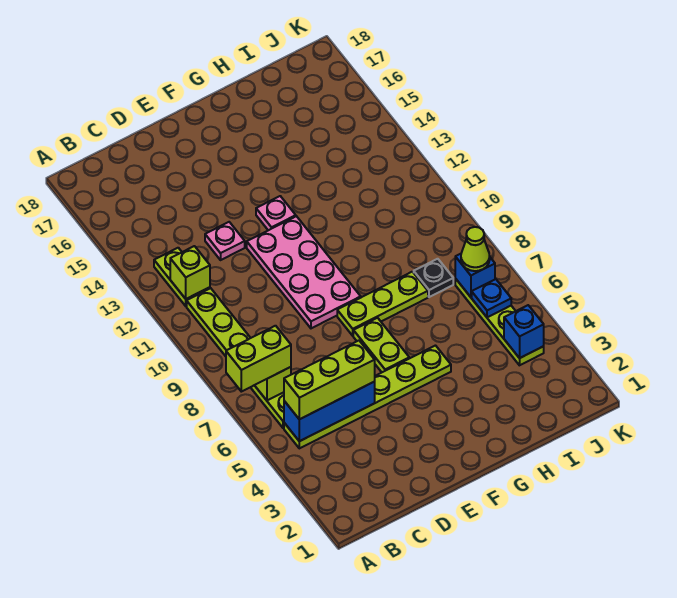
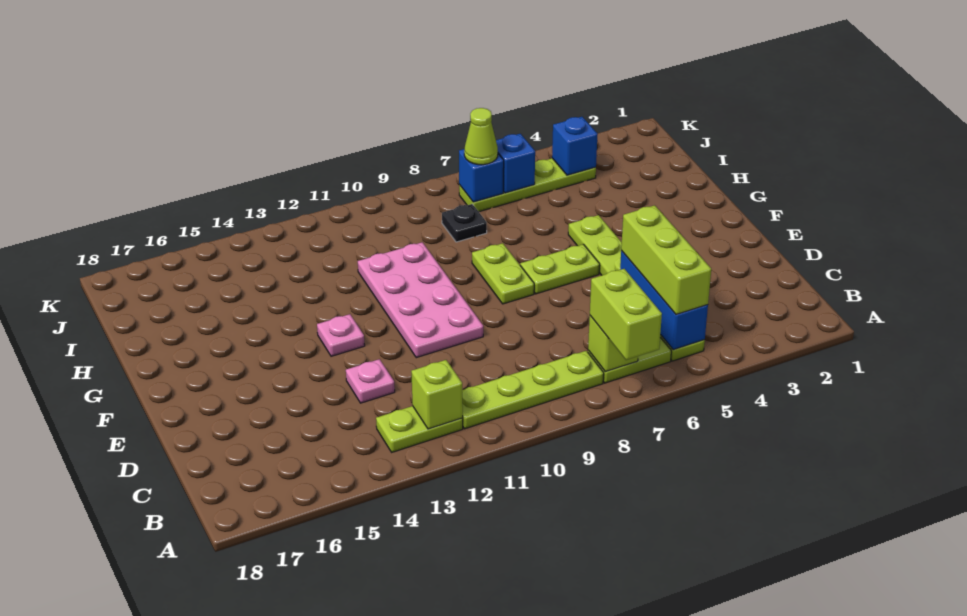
pink 2x4 plate [247,216,361,328] -> pink 2x4 plate turned to [358,242,483,358]
lime 1x3 plate [337,272,428,336] -> lime 1x2 plate [472,243,534,304]
blue 1x1 plate [472,279,511,317] -> blue 1x1 brick [496,134,535,193]

